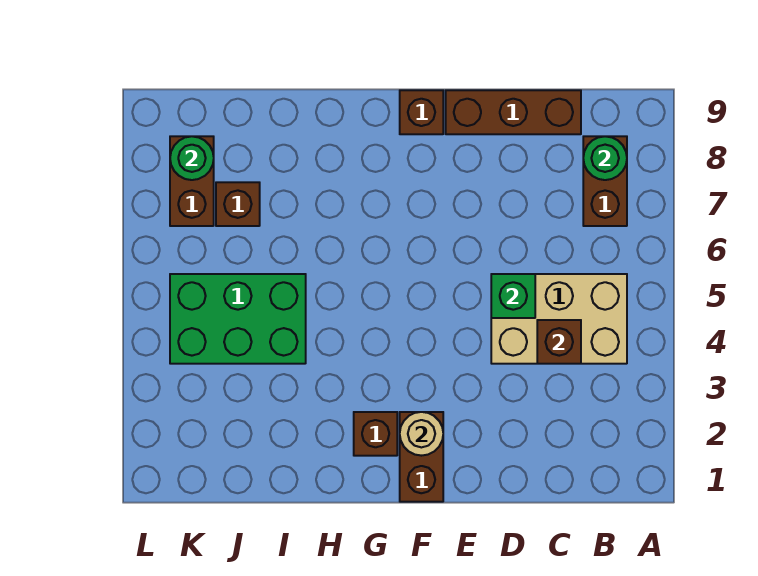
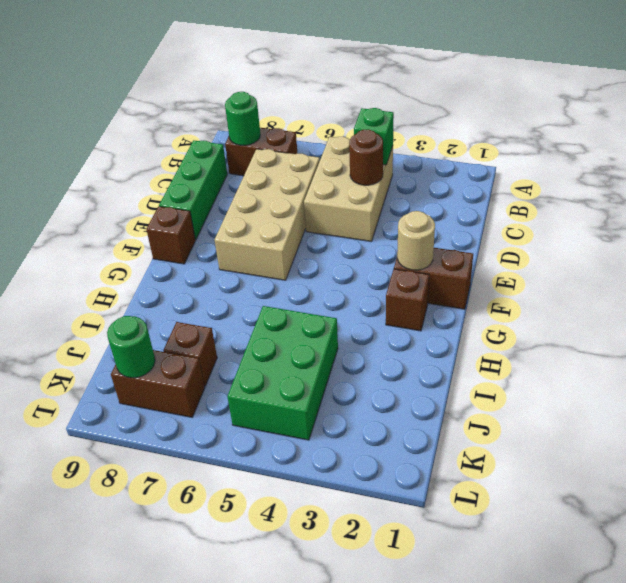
brown 1x1 brick [537,320,581,364] -> brown 1x1 round brick [349,130,383,185]
none -> tan 2x4 brick [215,149,320,280]
brown 1x3 brick [446,90,581,134] -> green 1x3 brick [159,140,227,240]
green 1x1 brick [491,274,535,318] -> green 1x1 brick moved to [354,108,394,165]

